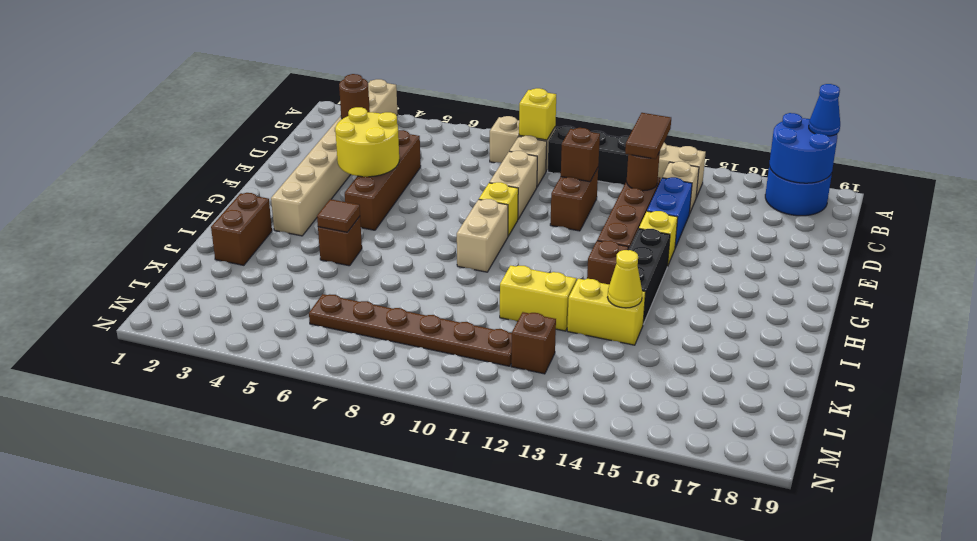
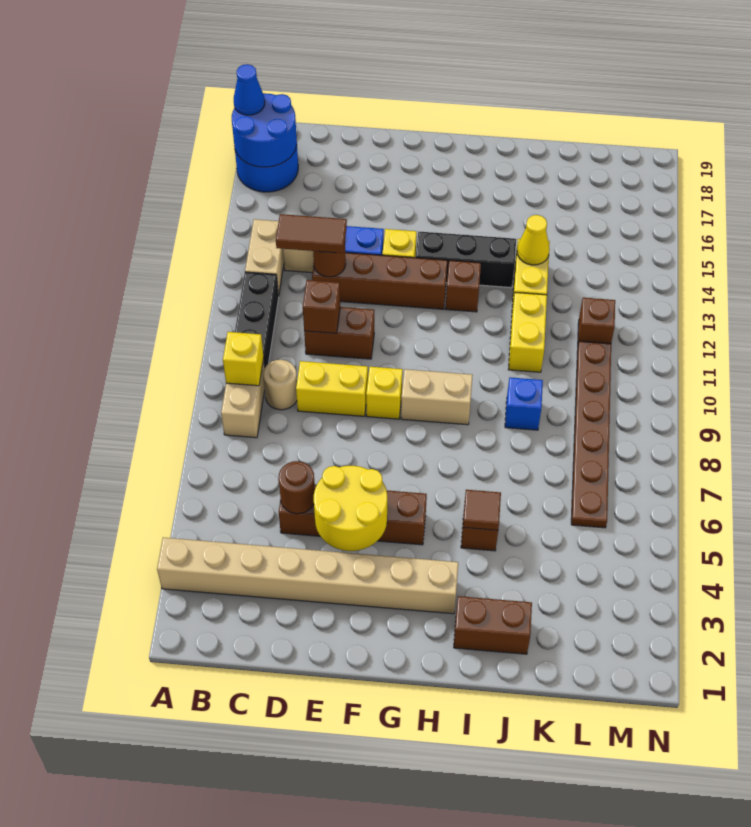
brown 1x1 round brick [339,74,370,119] -> brown 1x1 round brick moved to [279,461,315,514]
tan 1x1 brick [510,136,547,187] -> tan 1x1 round brick [263,360,297,410]
tan 1x2 brick [489,151,537,219] -> yellow 1x2 brick [296,361,368,416]
none -> blue 1x1 brick [505,377,543,430]

